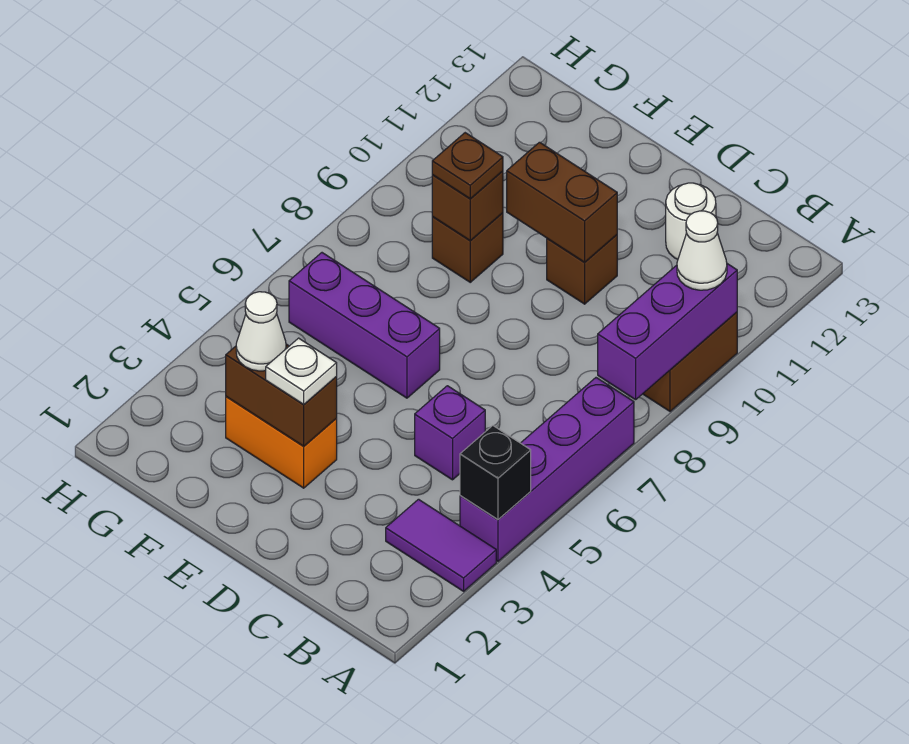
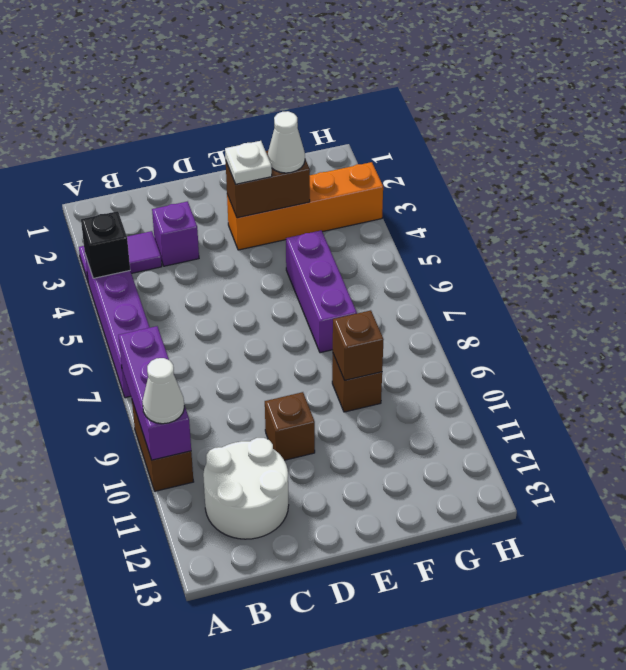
purple 1x1 brick [415,386,485,480] -> purple 1x1 brick moved to [152,201,199,266]
white 1x1 round brick [666,183,716,259] -> white 2x2 round brick [203,438,289,539]
brown 1x2 brick [507,142,617,262] -> none
orange 1x2 brick [226,397,337,488] -> orange 1x4 brick [227,162,383,250]
purple 1x3 brick [289,253,440,398] -> purple 1x3 brick turned to [286,230,357,353]
brown 1x1 plate [432,133,503,199] -> none

